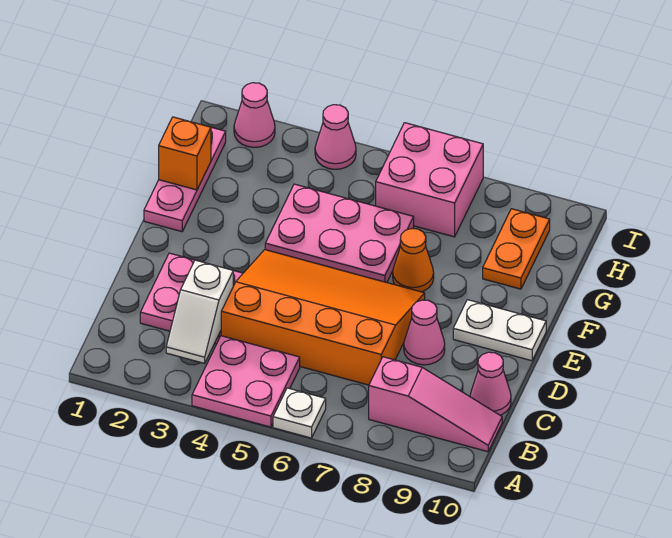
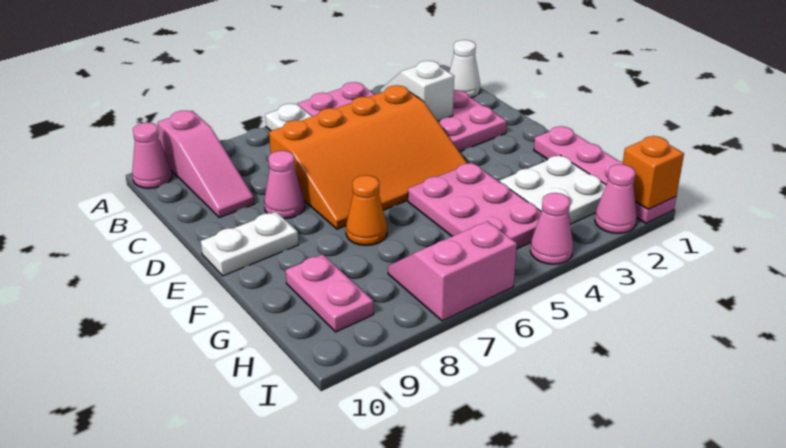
none -> white 1x1 cone [449,40,480,98]
pink 1x3 slope [369,357,502,452] -> pink 1x3 slope turned to [158,111,254,218]
pink 1x1 cone [470,352,511,415] -> pink 1x1 cone moved to [132,123,172,188]
pink 1x3 plate [144,127,226,232] -> pink 1x4 plate [534,126,676,223]
pink 2x3 plate [265,184,414,282] -> pink 2x3 plate turned to [408,163,542,249]
orange 1x1 brick [159,117,211,190] -> orange 1x1 brick moved to [623,136,684,209]
none -> white 2x2 plate [500,155,606,224]
orange 1x2 plate [483,209,550,289] -> pink 1x2 plate [286,254,374,332]
pink 2x2 brick [376,123,483,237] -> pink 2x2 slope [388,221,517,321]

